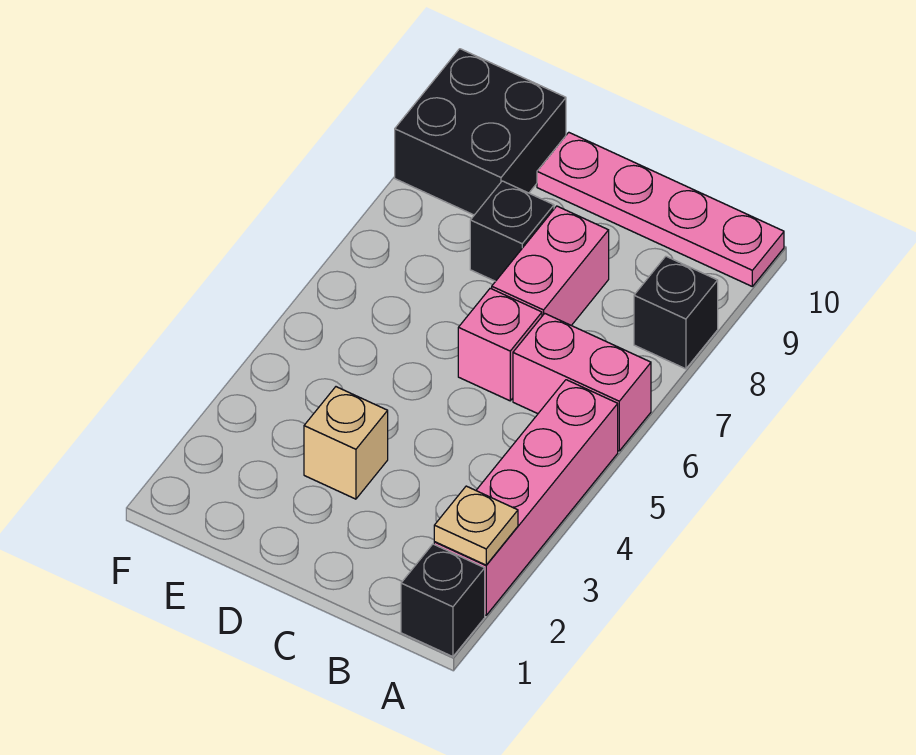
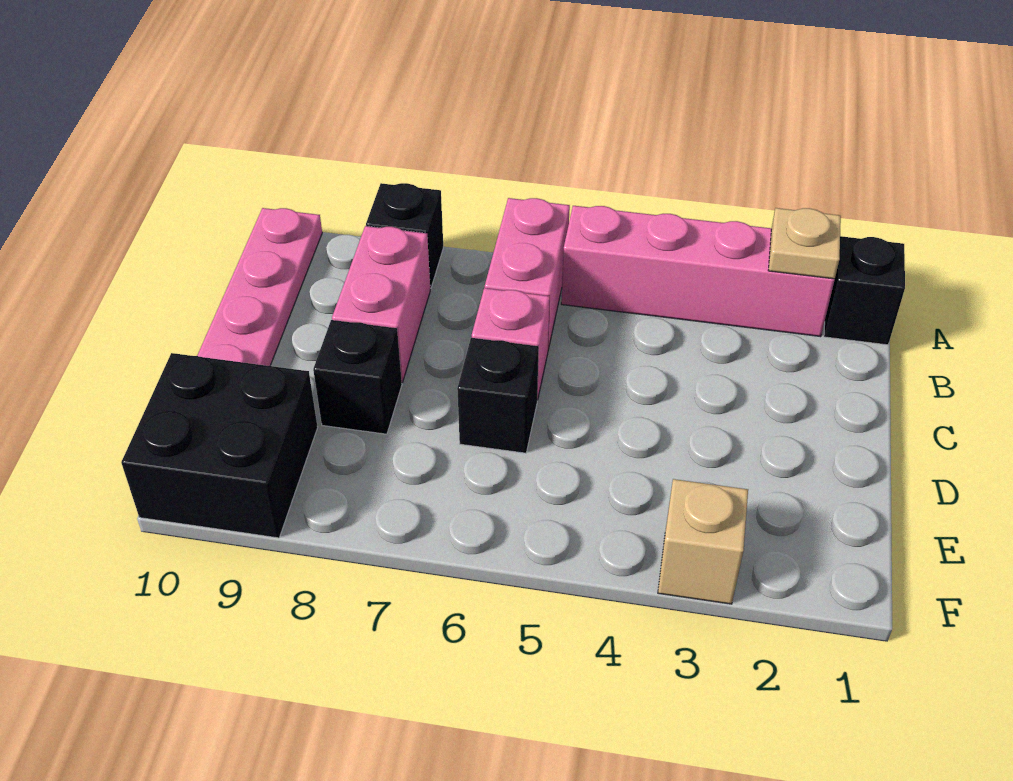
pink 1x2 brick [492,206,609,325] -> pink 1x2 brick turned to [332,226,430,382]
tan 1x1 brick [304,387,388,499] -> tan 1x1 brick moved to [658,479,748,604]
none -> black 1x1 brick [457,338,539,453]

